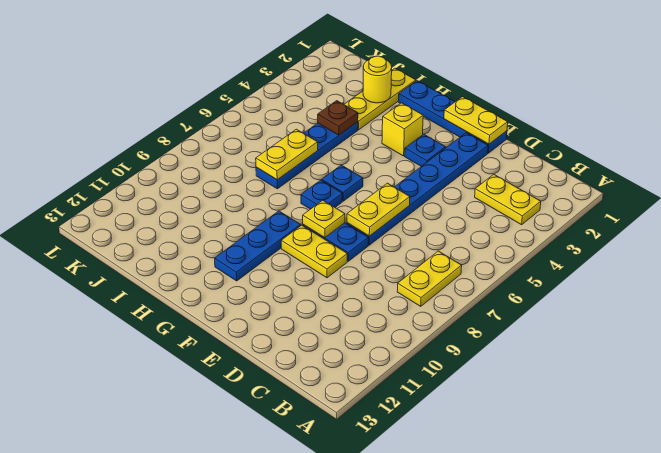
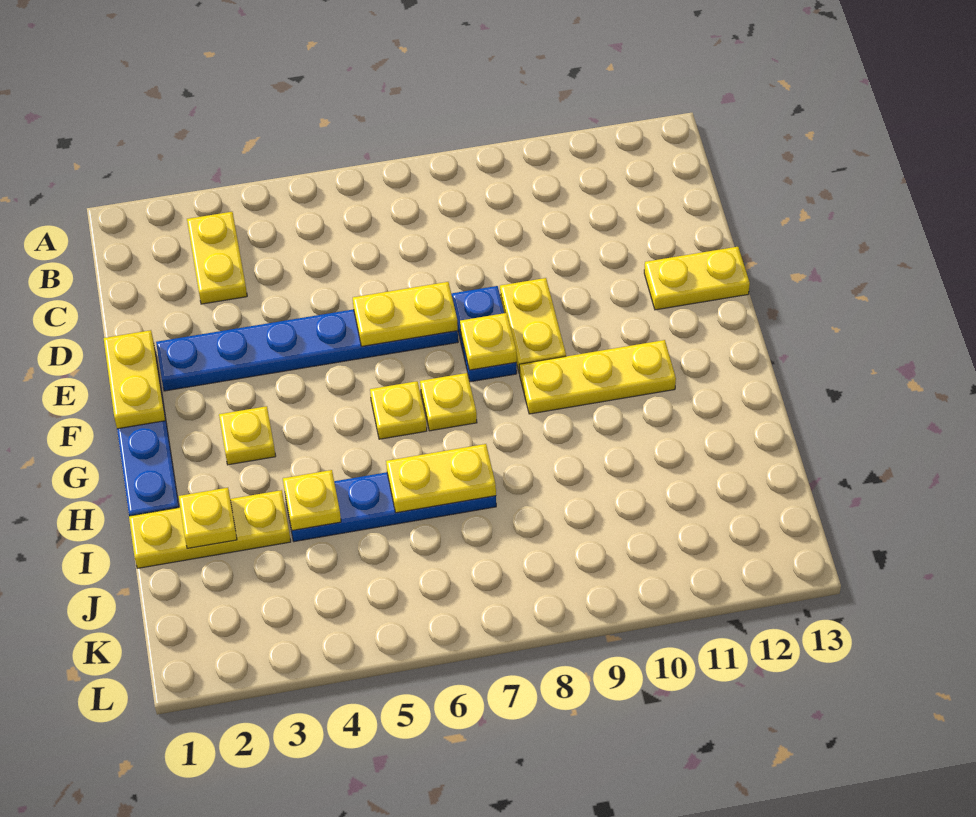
yellow 1x2 plate [397,251,462,306] -> yellow 1x2 plate moved to [644,247,750,310]
blue 1x1 plate [405,134,446,166] -> none
yellow 1x1 brick [382,103,423,156] -> yellow 1x1 plate [219,406,276,465]
blue 1x1 plate [322,165,363,201] -> yellow 1x1 plate [370,381,427,439]
blue 1x1 plate [301,180,342,209] -> yellow 1x1 plate [420,373,477,431]
blue 1x3 plate [215,211,301,281] -> yellow 1x3 plate [519,340,676,414]
yellow 1x1 round brick [363,56,392,103] -> yellow 1x1 plate [179,488,237,548]
brown 1x1 plate [318,101,358,135] -> yellow 1x1 plate [283,470,341,531]

